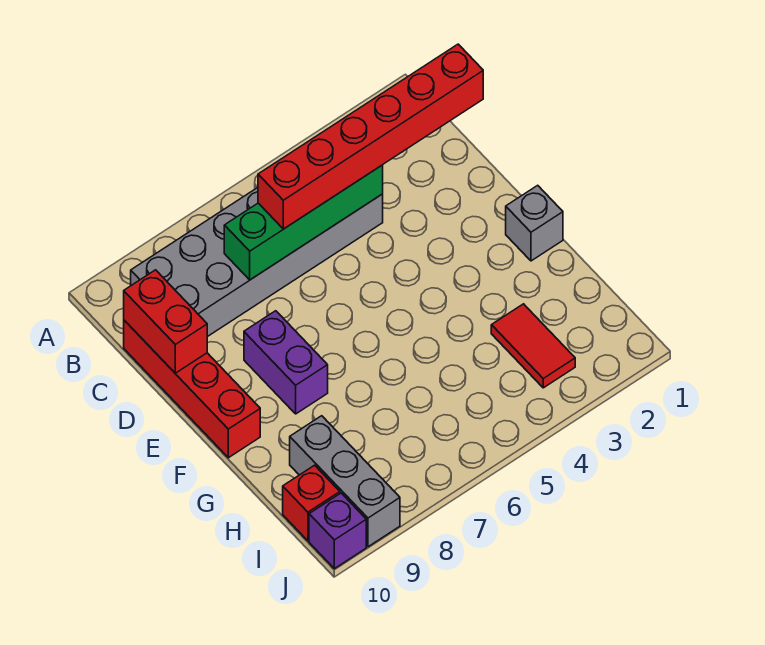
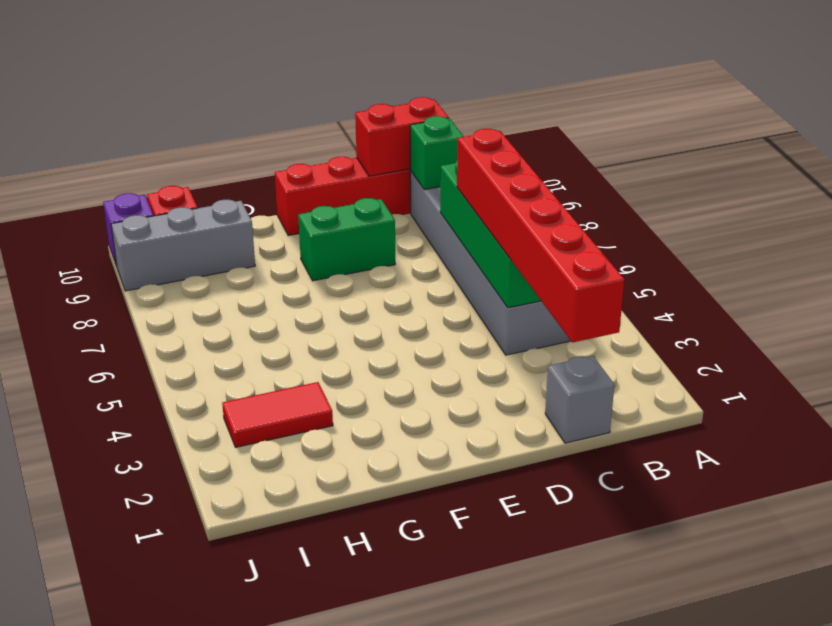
none -> green 1x1 brick [410,116,464,190]
purple 1x2 brick [244,311,328,414] -> green 1x2 brick [298,198,395,281]
grey 1x1 brick [506,185,563,261] -> grey 1x1 brick moved to [545,356,614,443]

